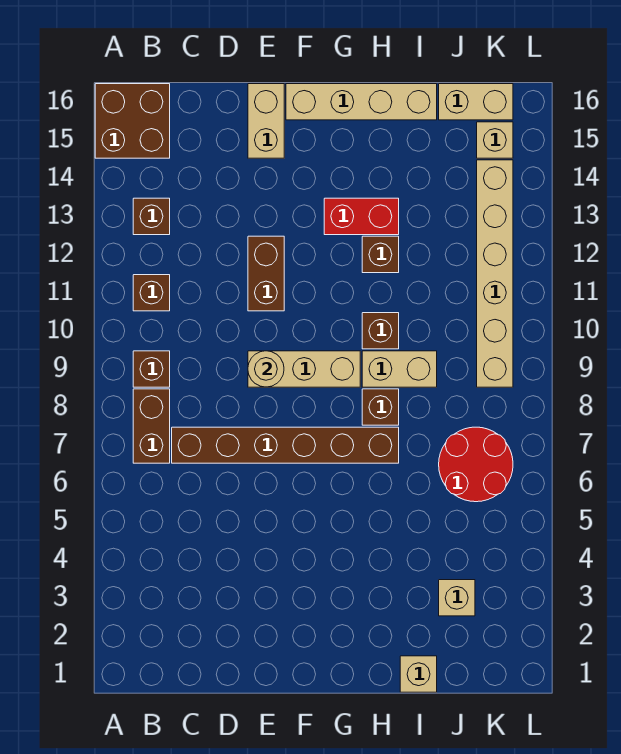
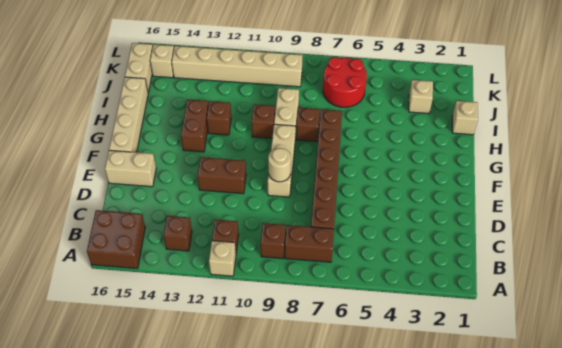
none -> tan 1x1 brick [209,241,236,276]
red 1x2 brick [324,198,399,235] -> brown 1x2 brick [181,100,209,152]

